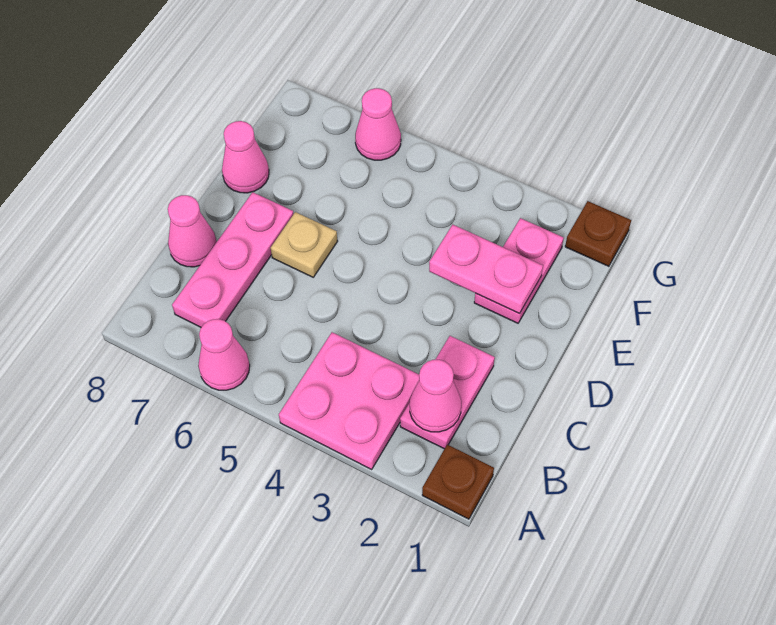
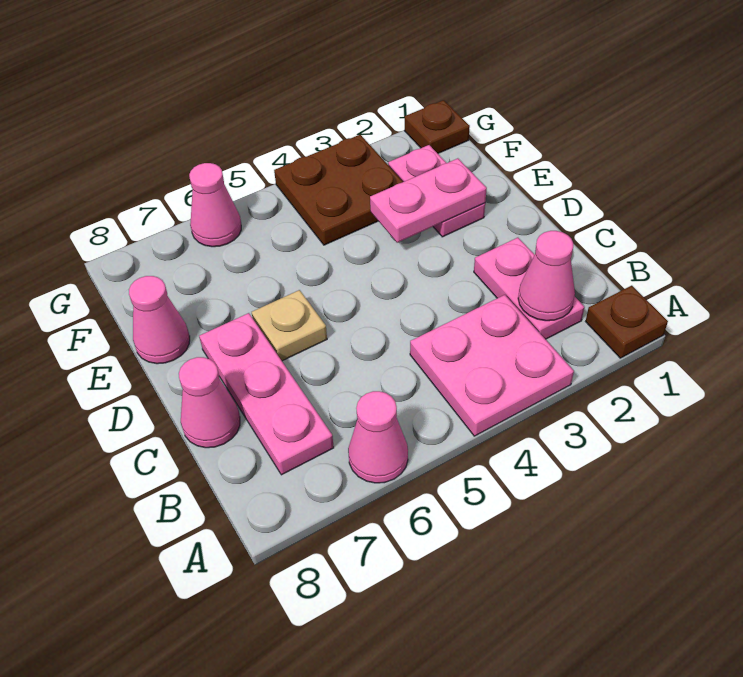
none -> brown 2x2 plate [274,135,403,245]

